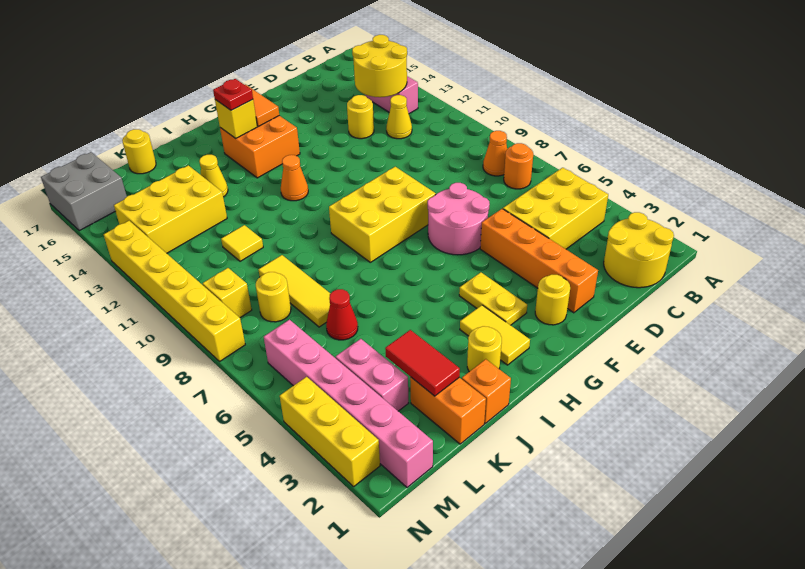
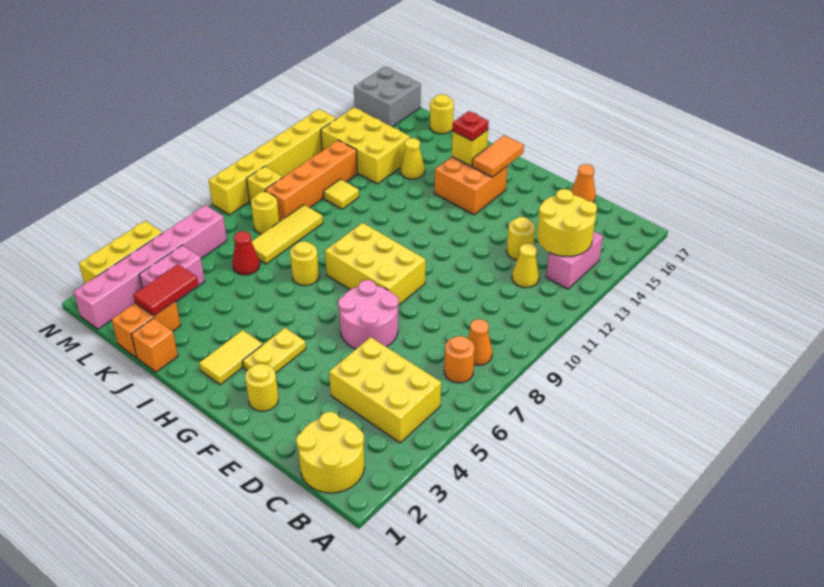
orange 1x4 brick [480,209,598,313] -> orange 1x4 brick moved to [265,140,357,221]
orange 1x1 cone [281,155,308,201] -> orange 1x1 cone moved to [571,164,596,202]
yellow 1x1 round brick [467,326,502,372] -> yellow 1x1 round brick moved to [290,241,319,285]

